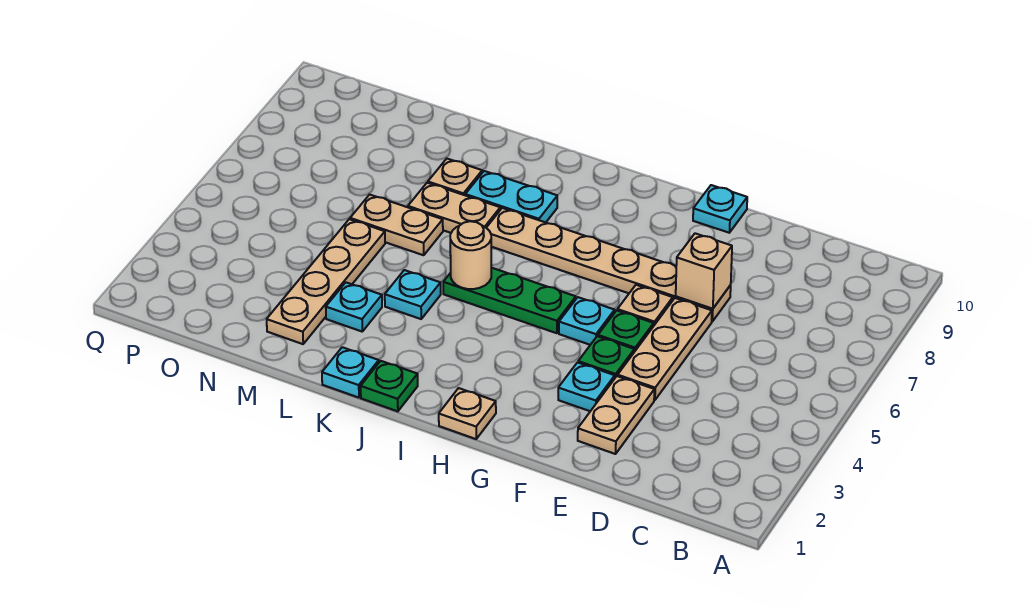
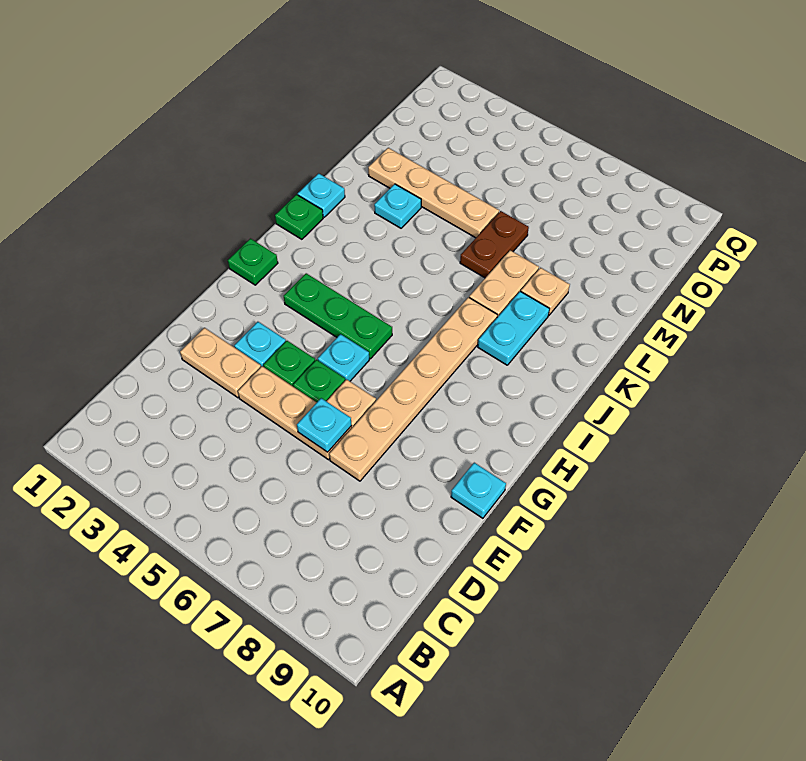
tan 1x1 brick [676,233,732,309] -> none
tan 1x1 plate [439,388,496,439] -> green 1x1 plate [228,239,278,285]
green 1x3 plate [443,268,576,333] -> green 1x3 plate turned to [284,273,392,359]
tan 1x1 round brick [450,221,491,289] -> none
cyan 1x1 plate [385,270,441,319] -> cyan 1x1 plate moved to [297,398,352,452]
tan 1x2 plate [350,195,443,255] -> brown 1x2 plate [460,211,529,278]

